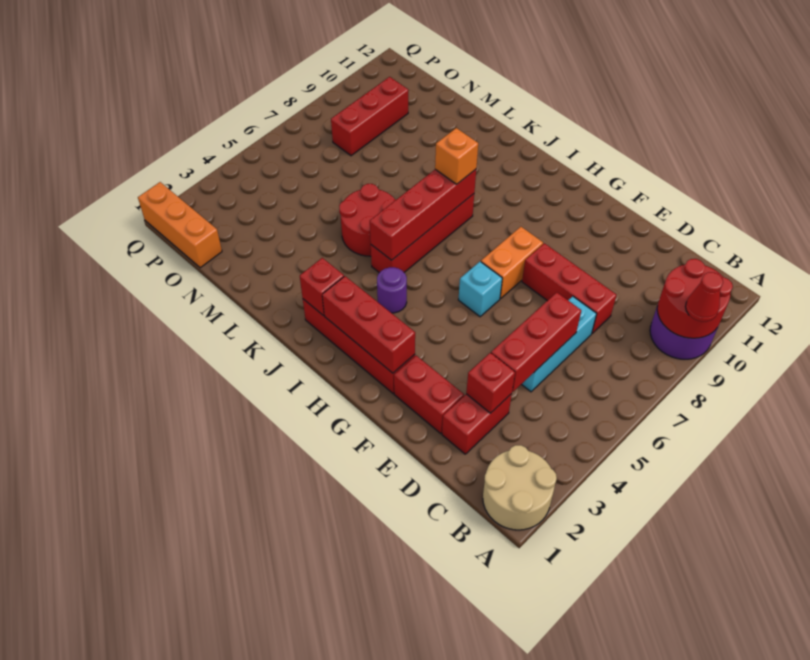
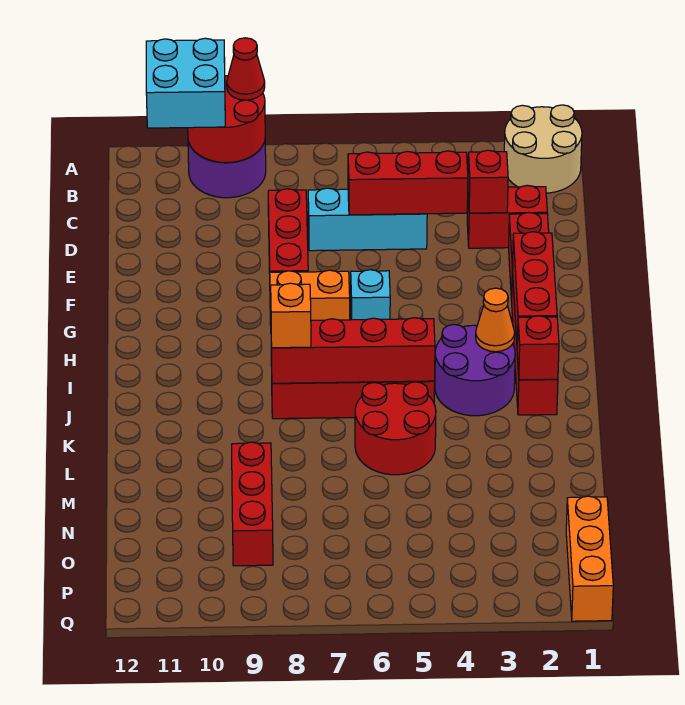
none -> cyan 2x2 brick [146,38,225,128]
none -> orange 1x1 cone [476,288,515,352]
purple 1x1 round brick [377,267,407,313] -> purple 2x2 round brick [435,324,515,416]
red 1x3 brick [331,77,409,156] -> red 1x3 brick turned to [232,442,273,566]

